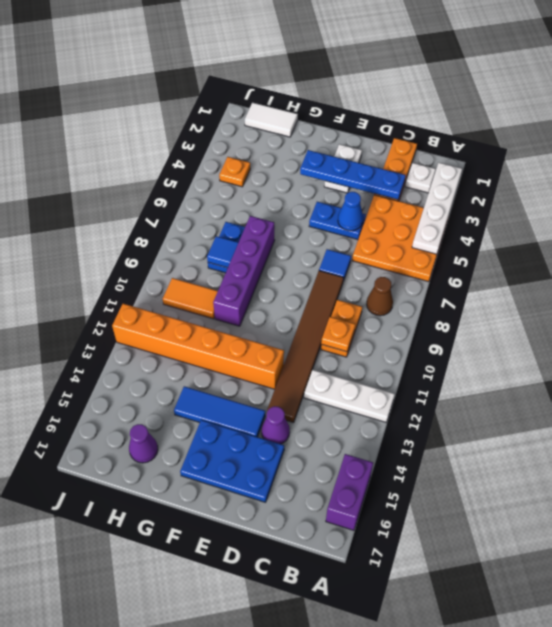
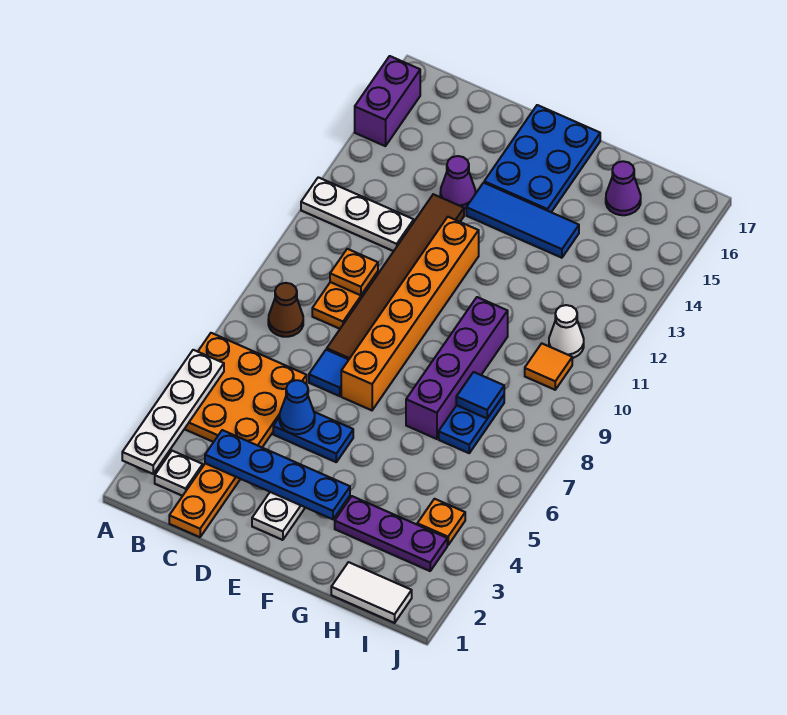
blue 2x3 plate [180,420,284,502] -> blue 2x3 plate turned to [484,105,600,212]
orange 1x6 brick [112,304,284,389] -> orange 1x6 brick turned to [341,217,479,410]
none -> purple 1x3 plate [335,496,447,571]
orange 1x2 tile [163,278,218,319] -> orange 1x1 tile [525,343,572,390]
none -> white 1x1 cone [549,305,584,358]

